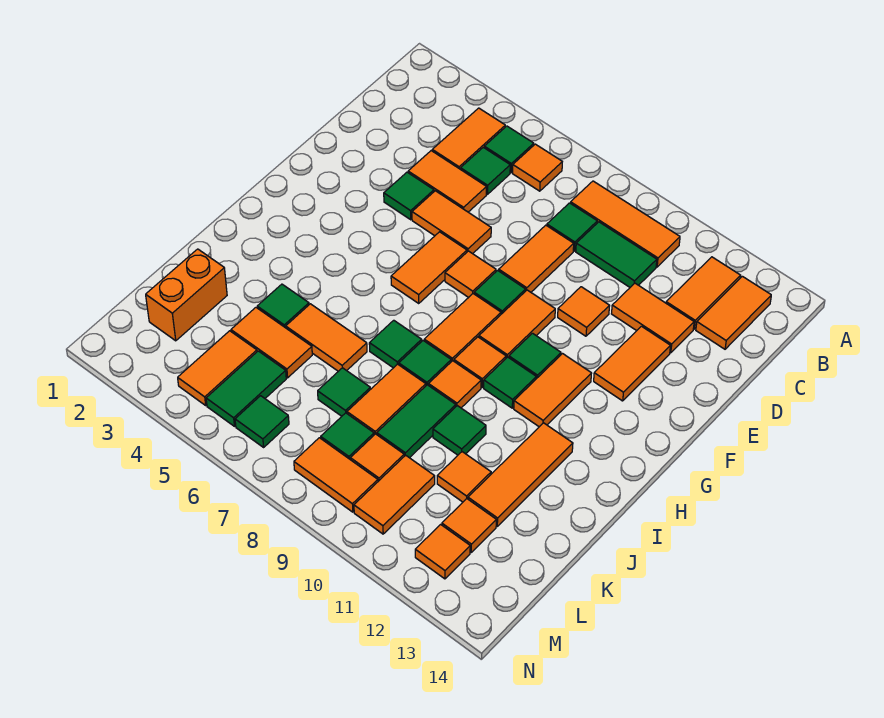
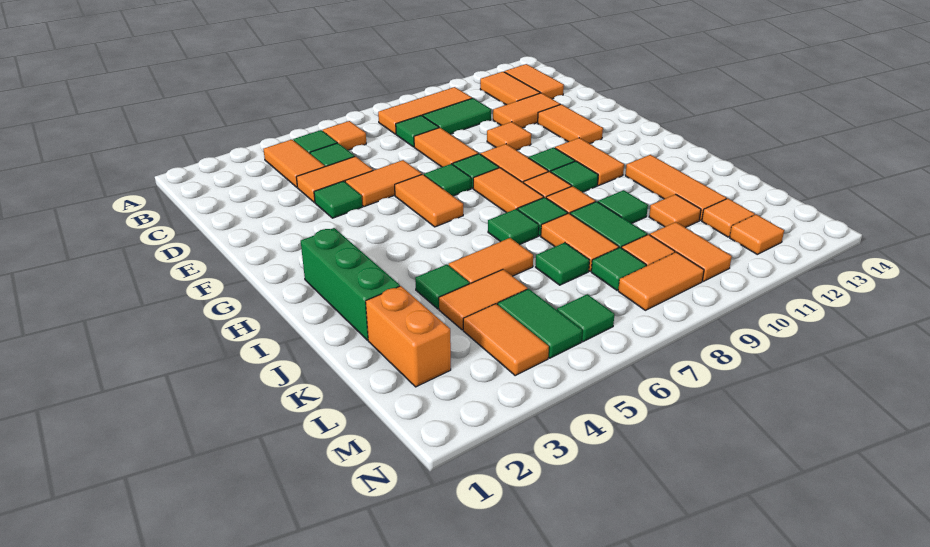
orange 1x1 tile [445,251,496,298] -> green 1x1 tile [424,164,471,196]
none -> green 1x3 brick [301,228,400,340]

